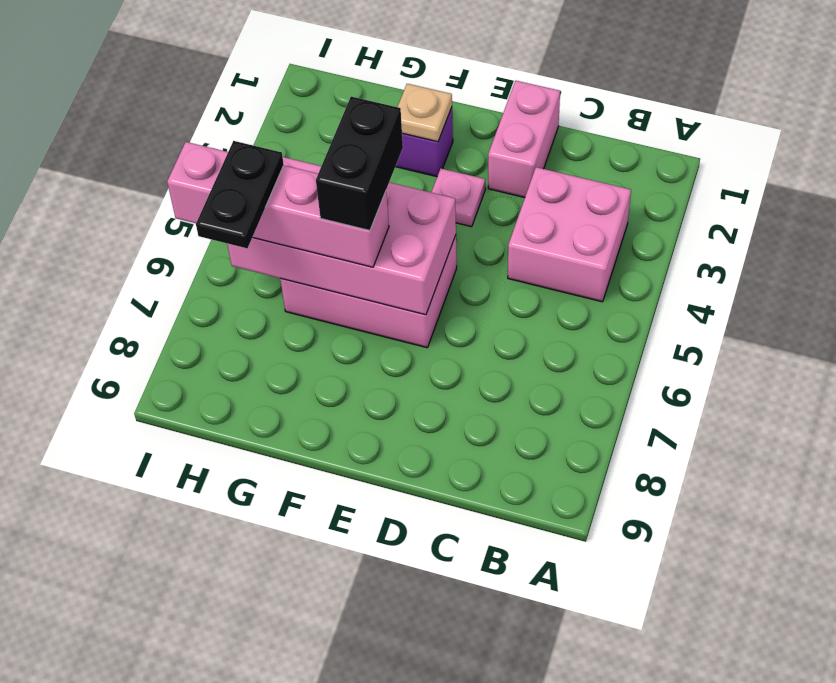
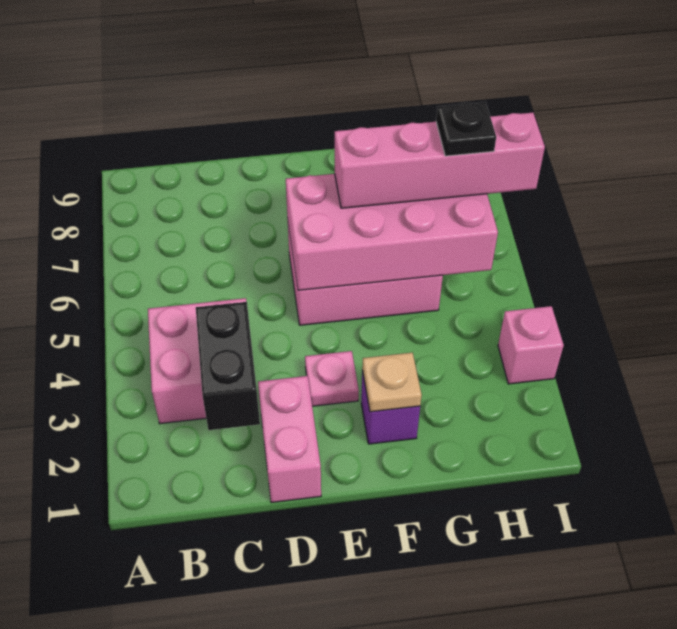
black 1x2 brick [316,97,403,230] -> black 1x2 brick moved to [196,302,260,430]
black 1x2 plate [196,141,284,248] -> black 1x1 plate [436,102,496,156]
none -> pink 1x1 brick [498,306,564,384]

